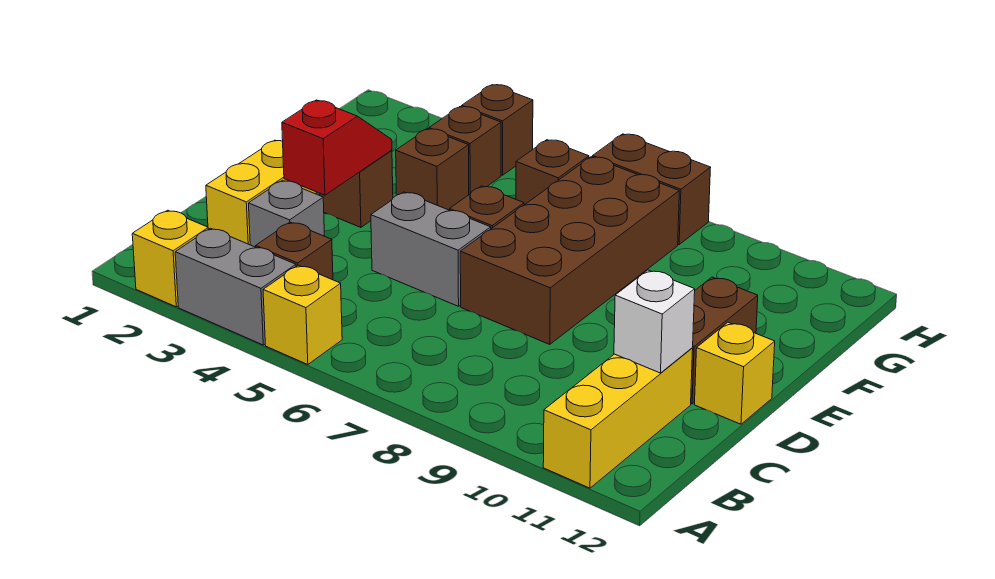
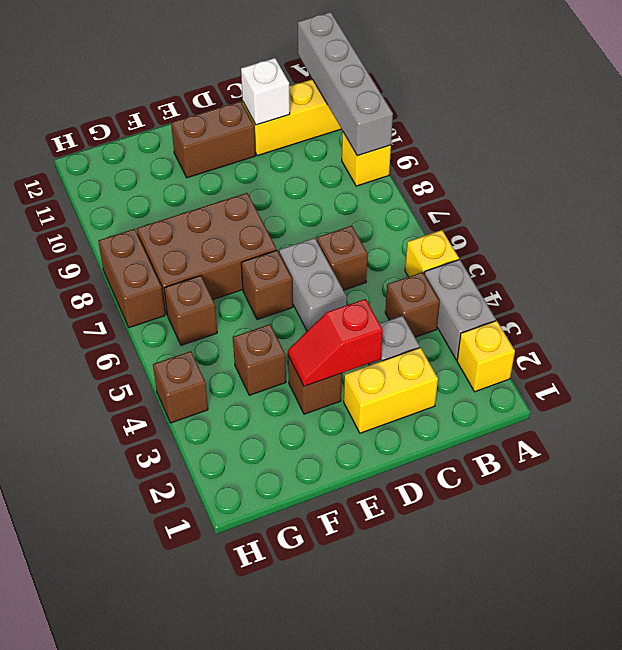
none -> grey 1x4 brick [298,12,393,156]
brown 2x4 brick [460,157,679,345] -> brown 2x3 brick [137,193,277,314]
yellow 1x1 brick [694,322,775,424] -> yellow 1x1 brick moved to [342,131,391,186]
brown 1x1 brick [429,107,501,194] -> brown 1x1 brick moved to [317,226,368,290]

